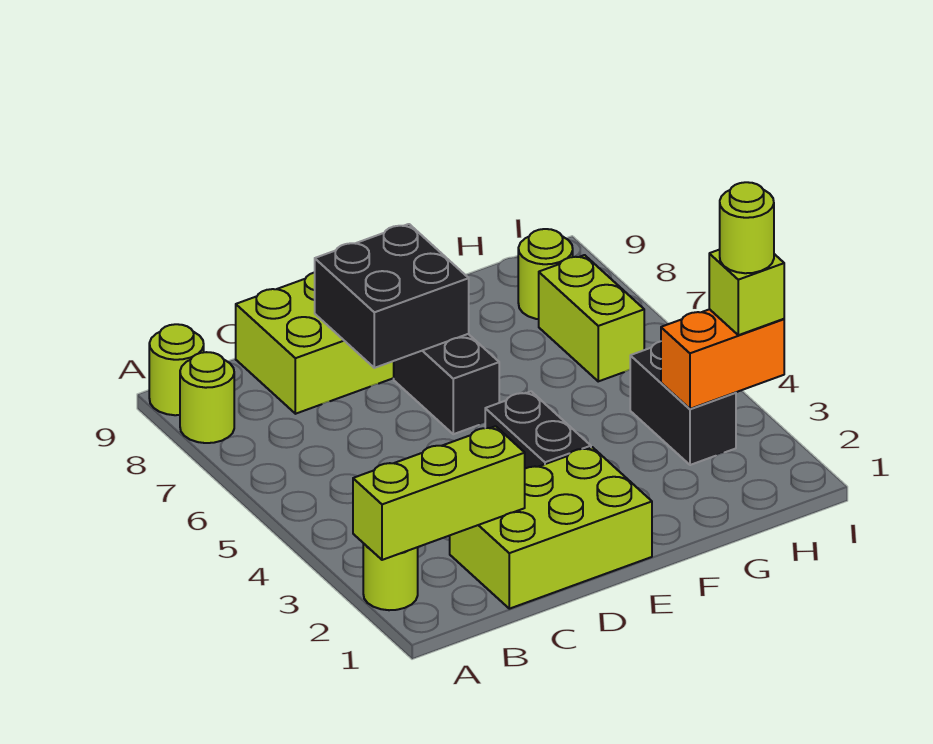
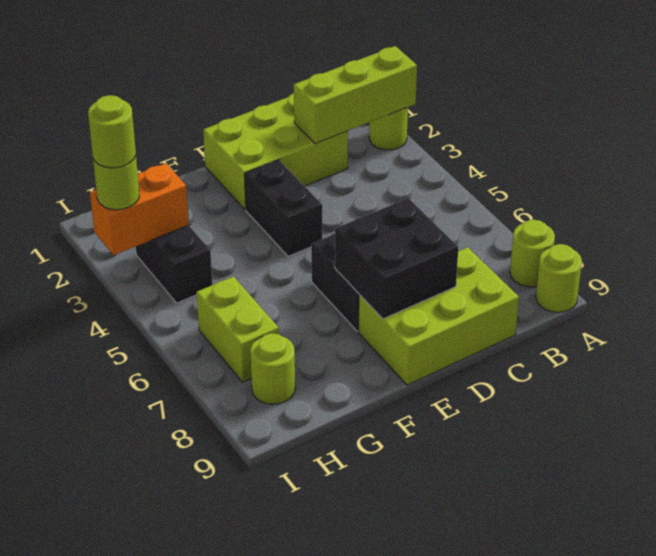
lime 1x1 brick [709,250,784,335] -> lime 1x1 round brick [93,156,139,210]

